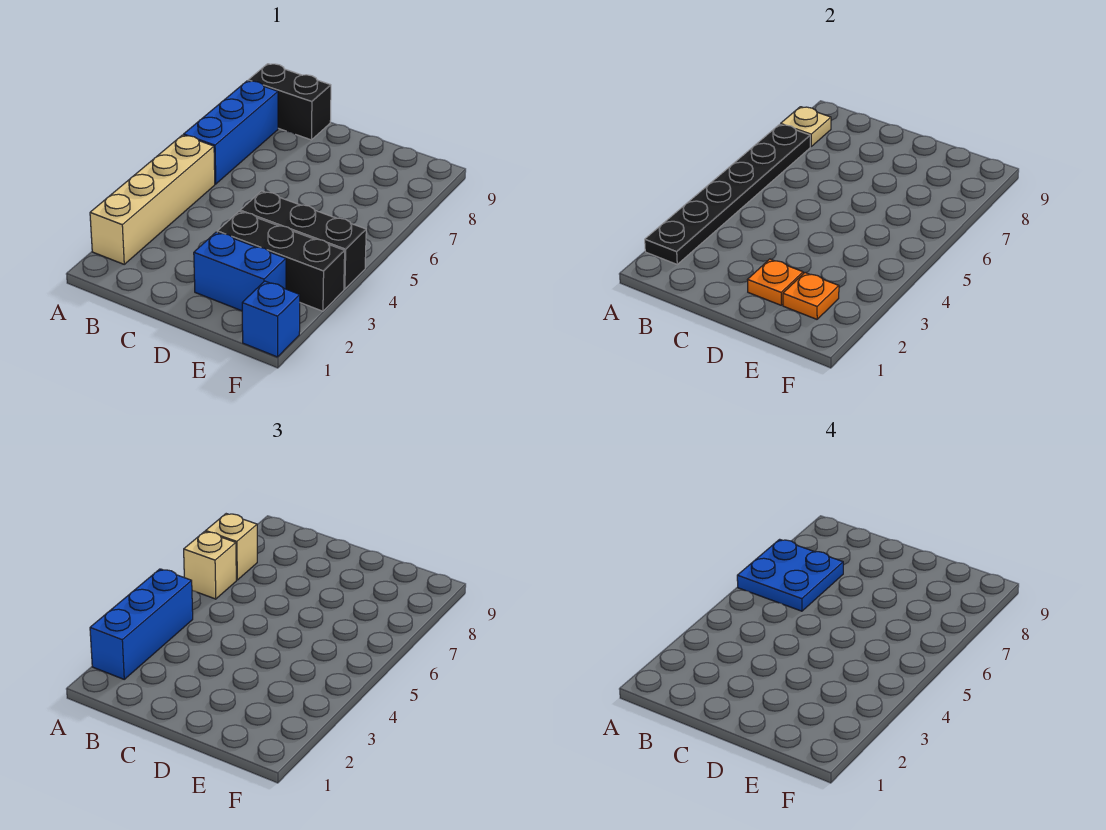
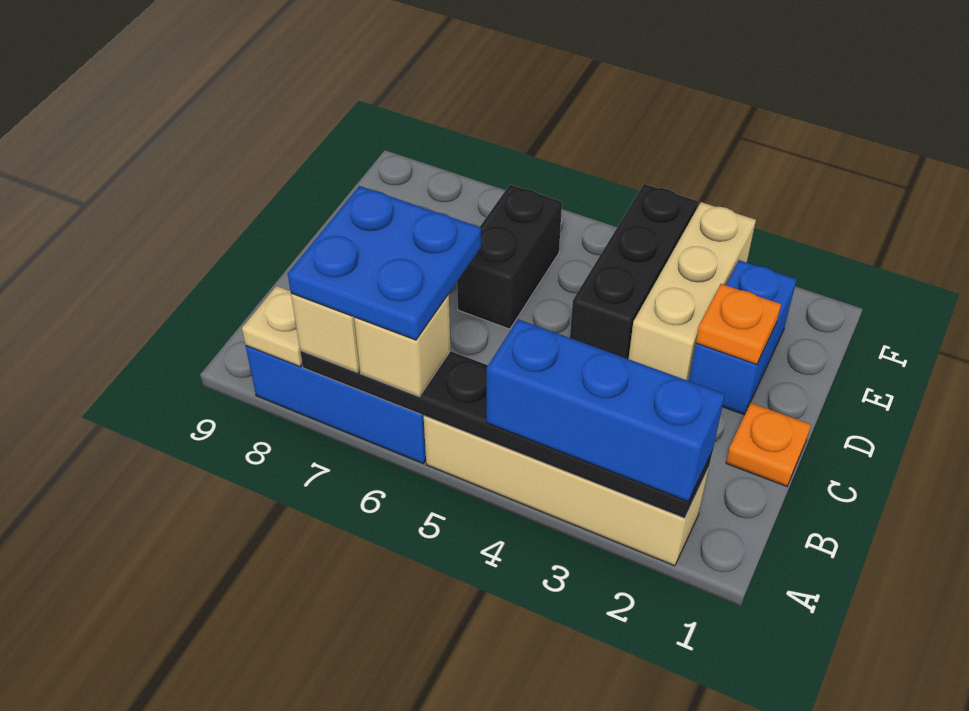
black 1x2 brick [248,64,331,140] -> black 1x2 brick moved to [457,185,562,329]
black 1x3 brick [217,211,345,311] -> tan 1x3 brick [629,202,756,381]
orange 1x1 plate [783,273,839,319] -> orange 1x1 plate moved to [726,403,811,486]
blue 1x1 brick [242,281,300,357] -> none

